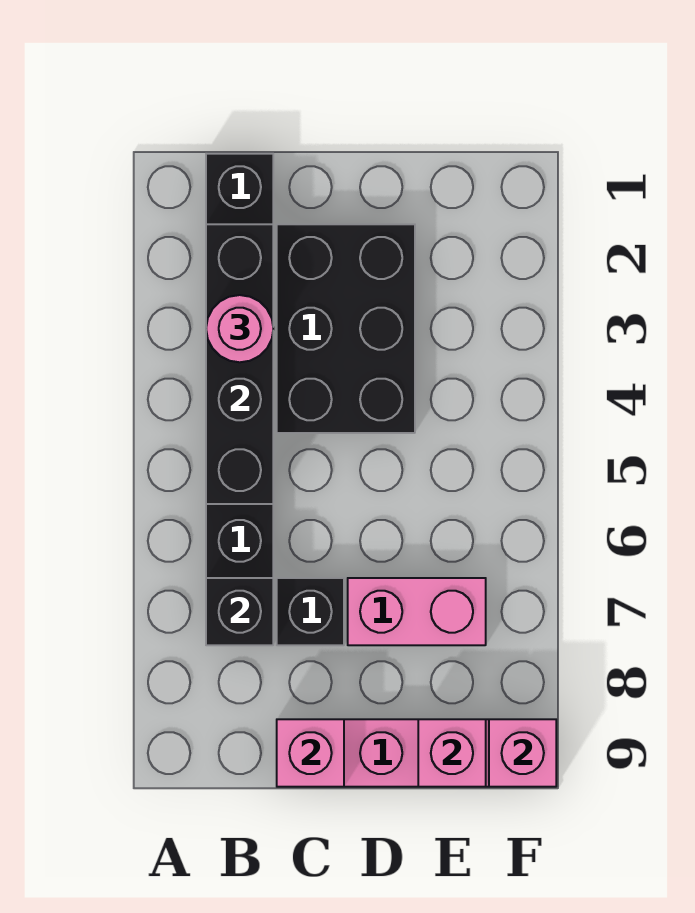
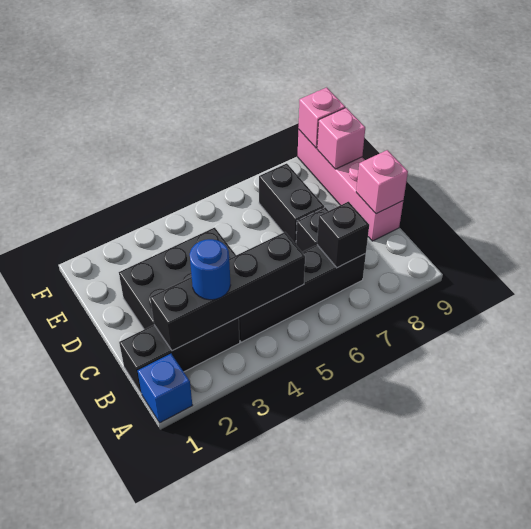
none -> blue 1x1 brick [138,354,192,423]
pink 1x1 round brick [206,295,273,362] -> blue 1x1 round brick [190,239,231,300]
pink 1x2 brick [348,578,486,645] -> black 1x2 brick [259,163,324,245]

